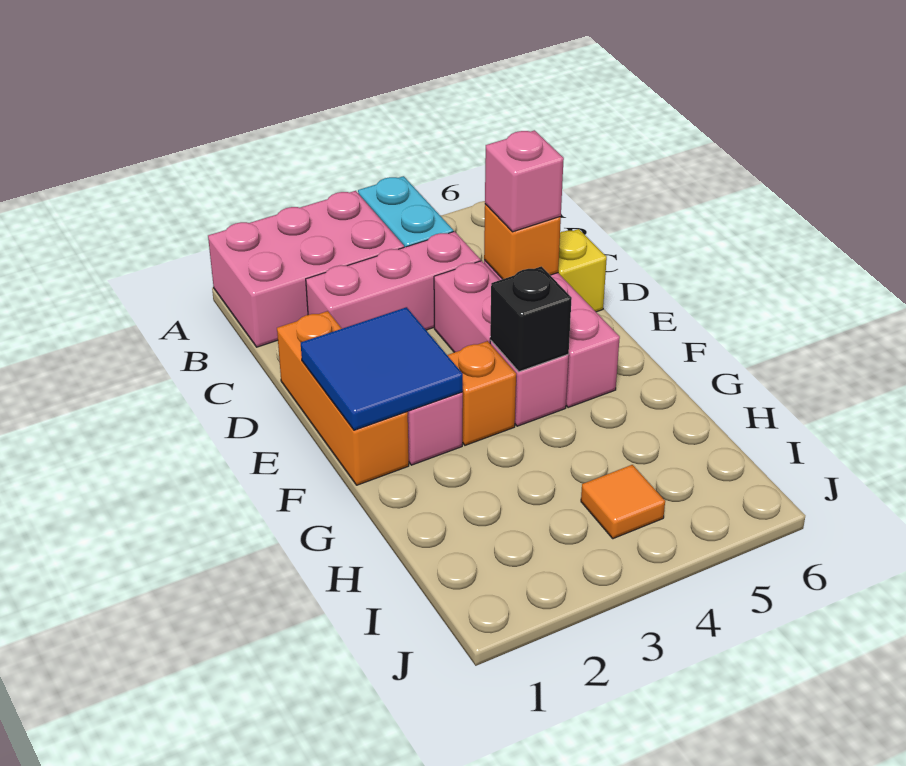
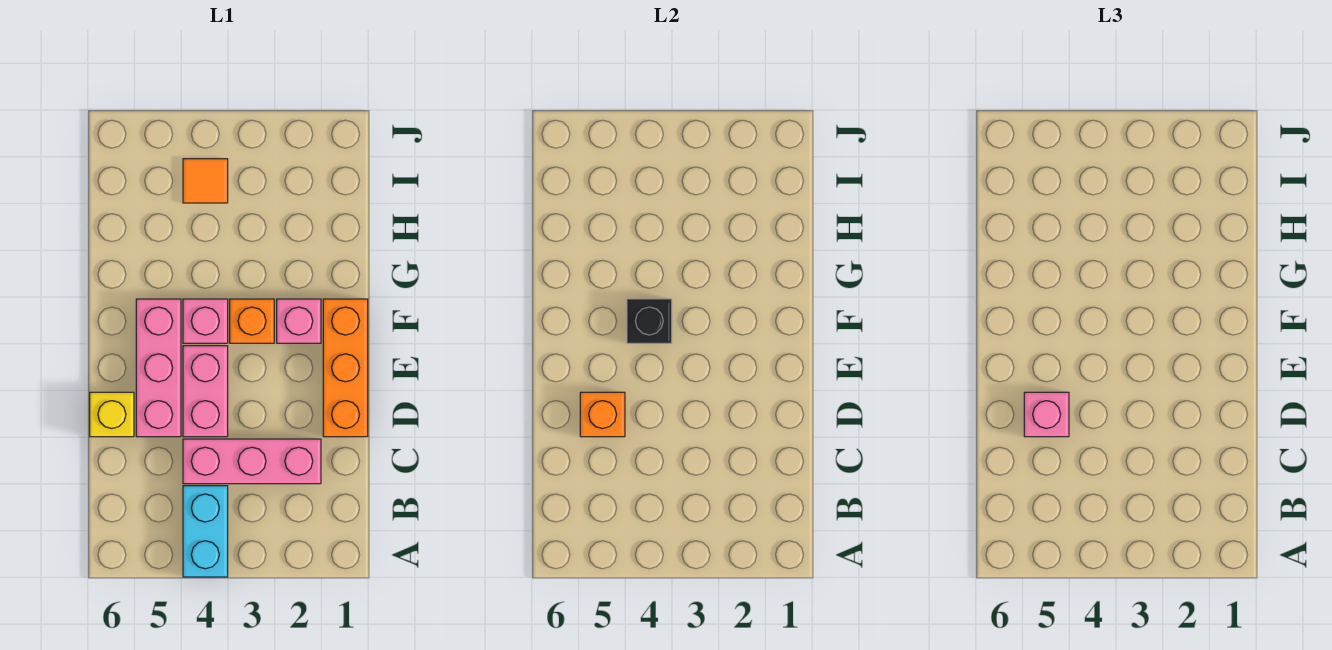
pink 2x3 brick [208,191,404,347] -> none
blue 2x2 tile [301,307,463,430] -> none

